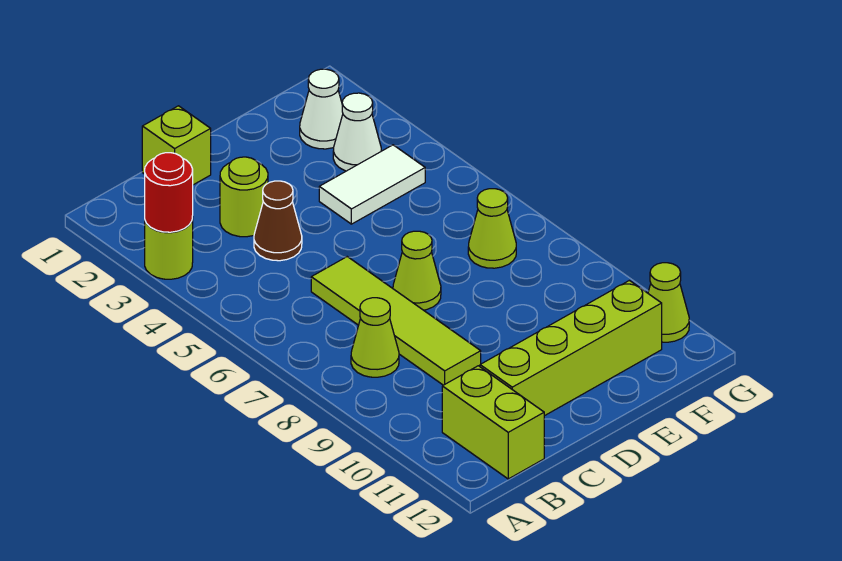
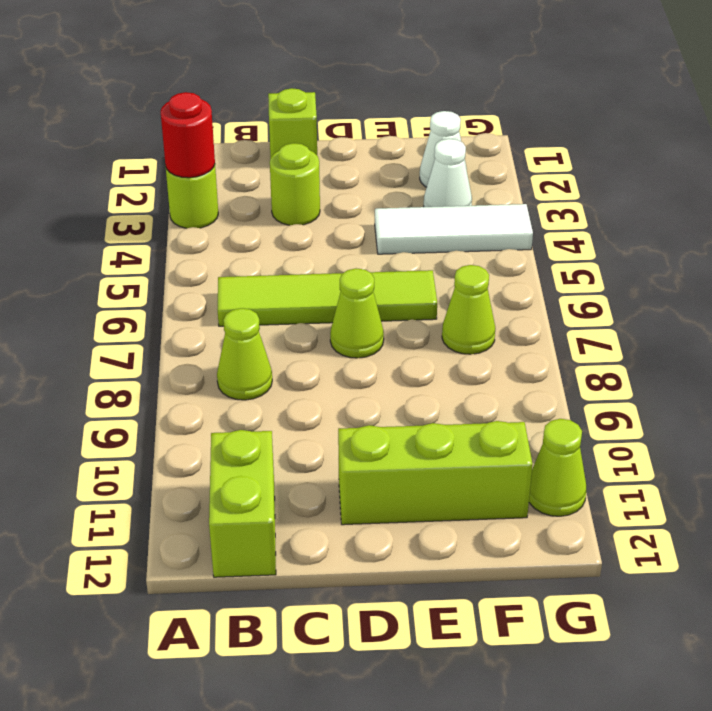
brown 1x1 cone [254,181,302,261] -> none
lime 1x4 tile [311,257,481,385] -> lime 1x4 tile turned to [217,270,437,326]
lime 1x4 brick [480,280,662,416] -> lime 1x3 brick [338,421,533,525]
white 1x2 tile [319,145,425,224] -> white 1x3 tile [375,204,533,254]

